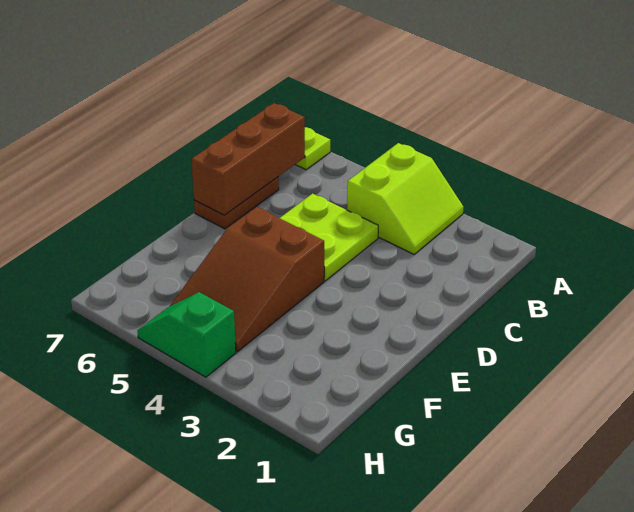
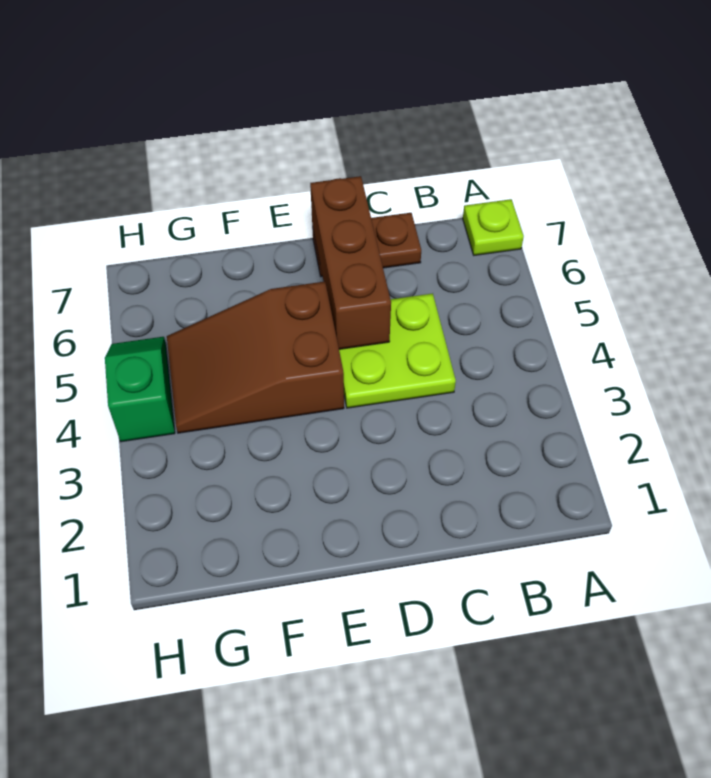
lime 2x2 slope [347,143,463,254] -> none
brown 1x3 brick [191,103,305,215] -> brown 1x3 brick turned to [310,176,391,349]

